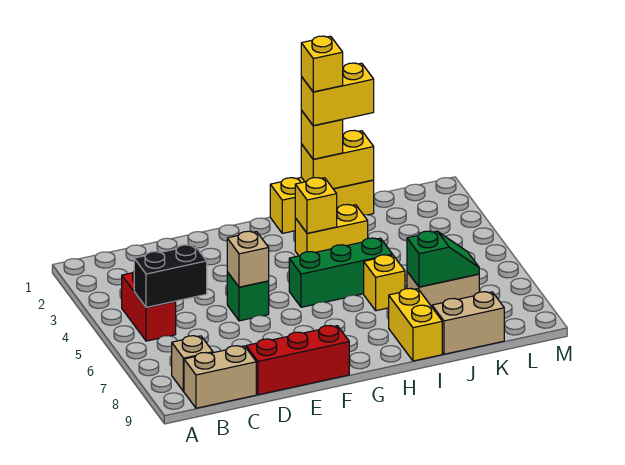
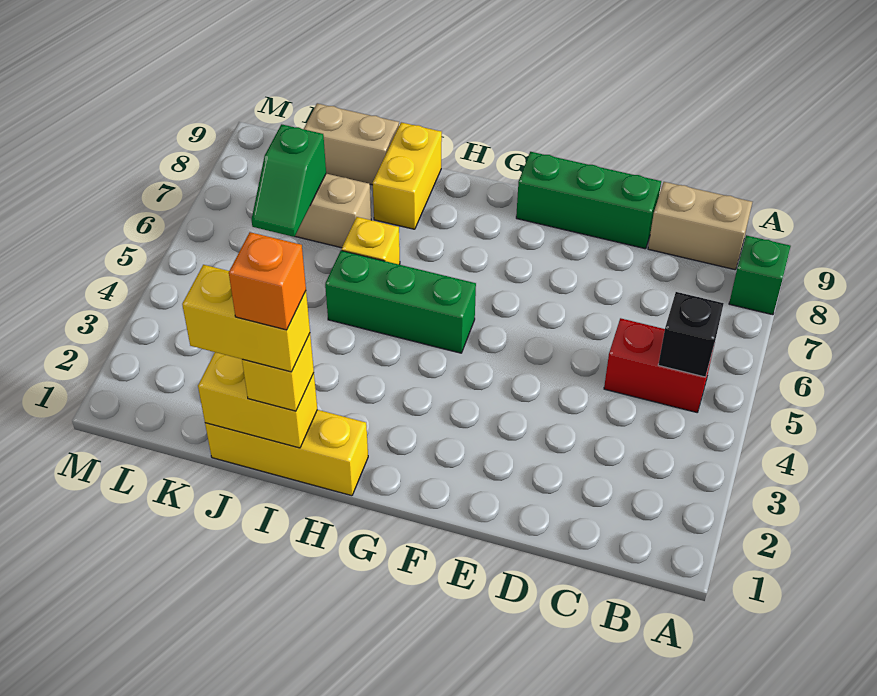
red 1x2 brick [122,272,176,341] -> red 1x2 brick turned to [604,318,714,412]
black 1x2 brick [134,245,207,307] -> black 1x1 brick [658,292,724,377]
tan 1x1 brick [172,336,213,392] -> none
red 1x3 brick [246,326,349,395] -> green 1x3 brick [516,152,661,249]
green 1x1 brick [227,272,269,321] -> green 1x1 brick moved to [729,235,791,315]
tan 1x1 brick [227,231,269,287] -> none
yellow 1x2 brick [295,205,368,256] -> none
yellow 1x1 brick [295,178,337,233] -> none
yellow 1x1 brick [301,36,343,92] -> orange 1x1 brick [229,232,306,330]
green 1x2 slope [407,231,479,287] -> green 1x2 slope turned to [252,124,326,237]

